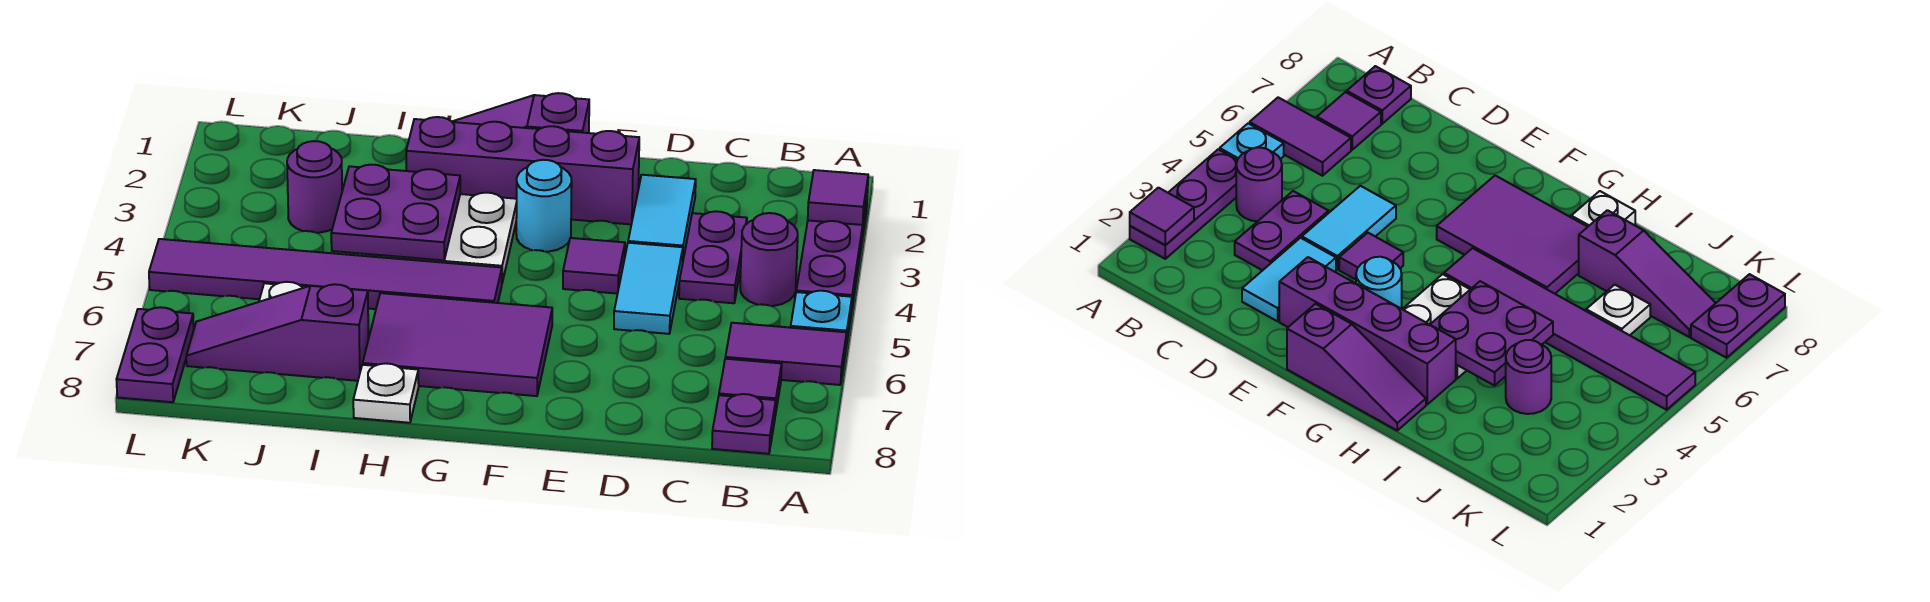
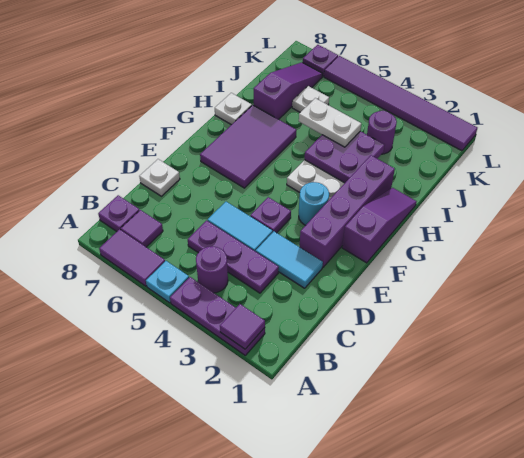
purple 1x2 tile [725,323,847,385] -> purple 1x2 tile turned to [99,229,165,286]
purple 1x2 plate [679,211,747,303] -> purple 1x3 plate [188,221,279,293]
none -> white 1x1 plate [139,159,180,196]
purple 1x1 tile [563,238,625,294] -> purple 1x1 plate [250,197,291,233]
purple 1x6 tile [149,239,502,309] -> purple 1x6 tile turned to [324,56,477,151]
none -> white 1x2 plate [299,98,361,147]
purple 1x2 plate [116,307,194,402] -> purple 1x1 plate [303,45,338,77]

